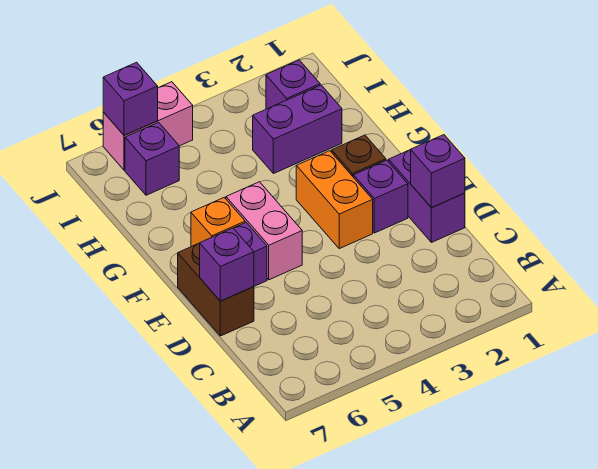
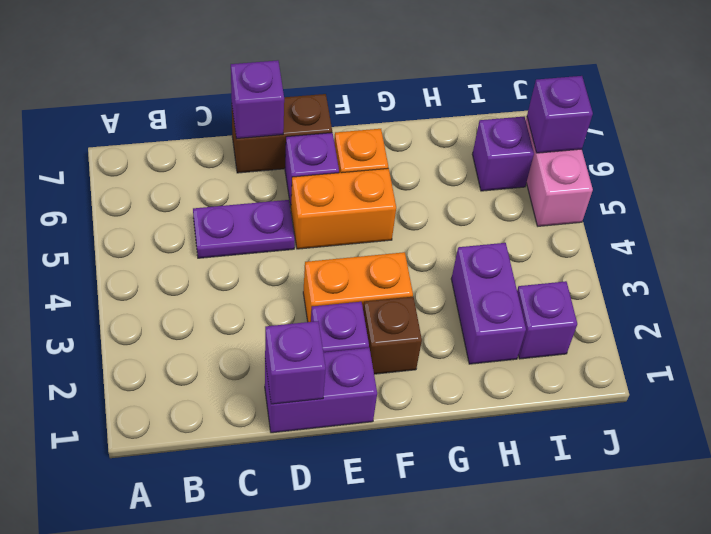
none -> purple 1x2 plate [193,200,295,258]
pink 1x2 brick [226,182,302,280] -> orange 1x2 brick [291,168,396,249]

